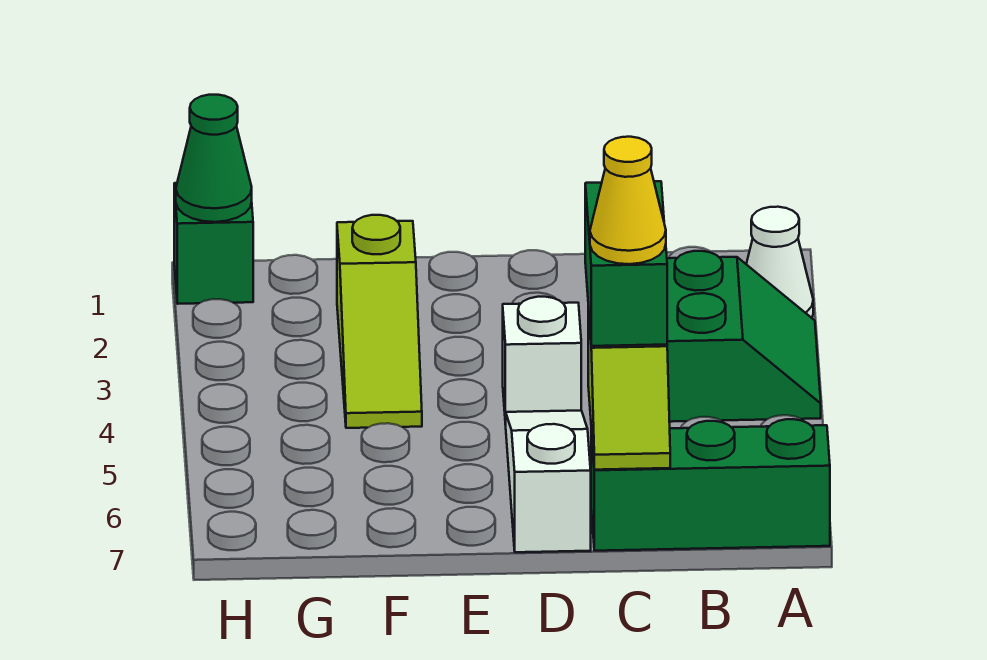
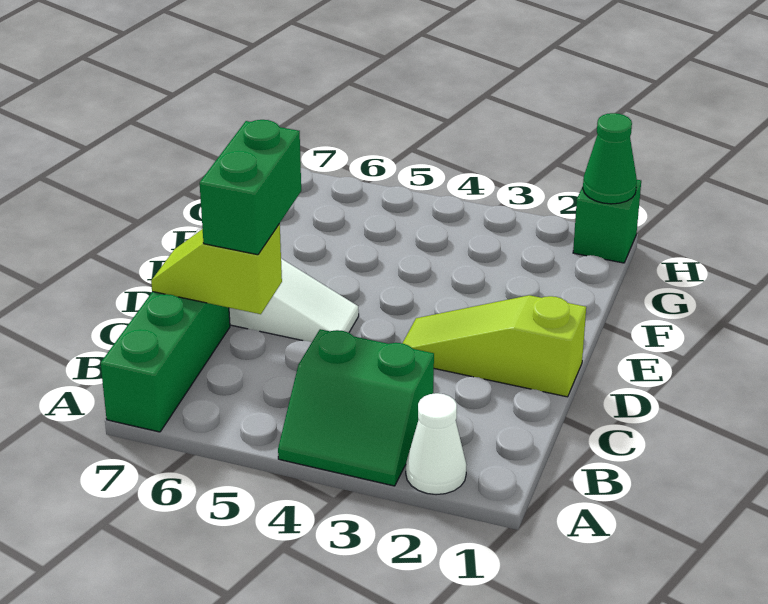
green 1x2 brick [585,181,667,346] -> green 1x2 brick turned to [200,120,301,255]
yellow 1x1 cone [590,137,666,264] -> none
white 1x1 brick [503,297,581,425] -> none
lime 1x3 slope [337,215,422,428] -> lime 1x3 slope moved to [403,295,586,397]

